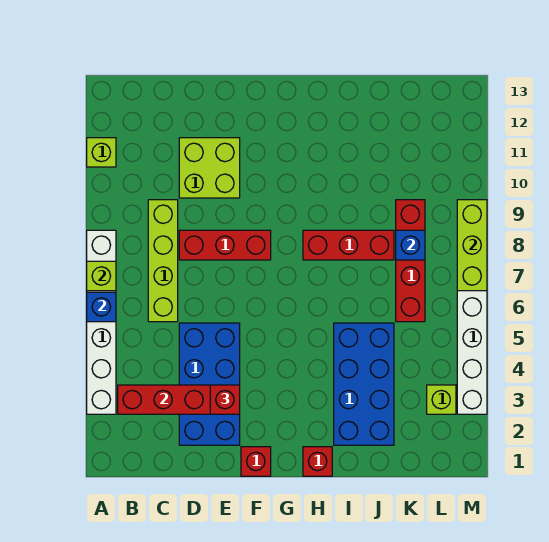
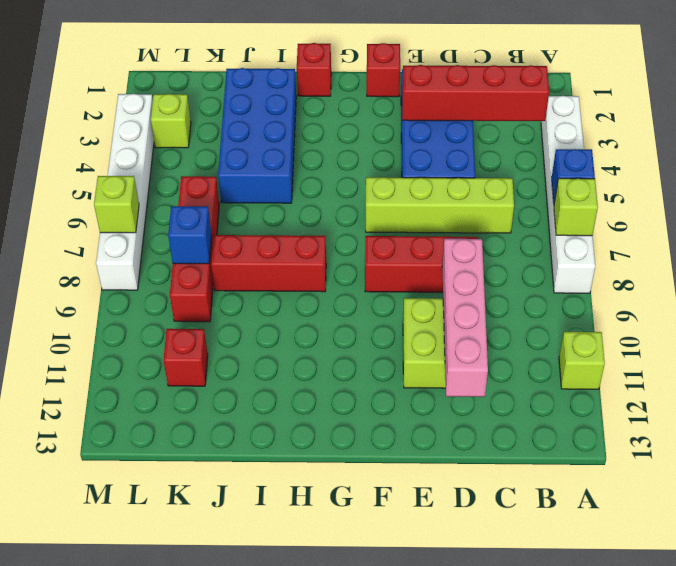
lime 1x4 brick [148,200,178,322] -> lime 1x4 brick turned to [366,177,514,233]
none -> pink 1x4 brick [442,239,488,397]
red 1x1 brick [210,385,240,414] -> red 1x1 brick moved to [164,329,208,386]
lime 1x3 brick [457,200,487,291] -> lime 1x1 brick [94,176,139,233]

